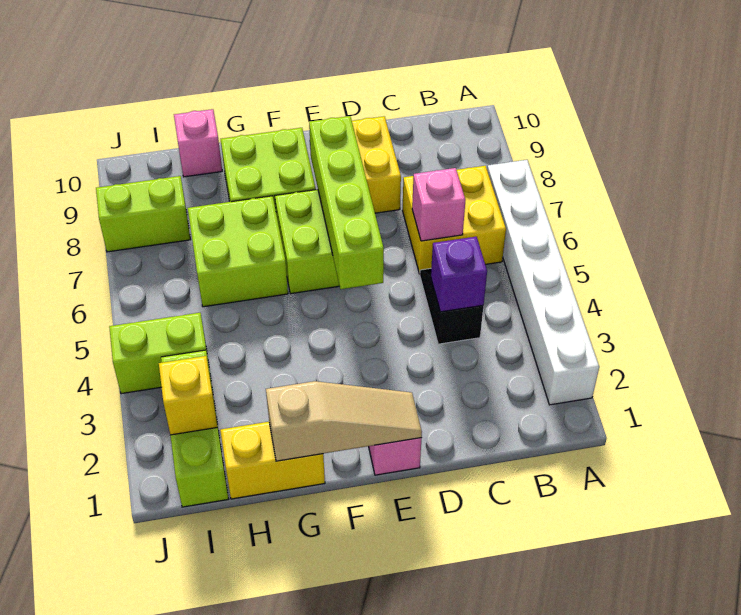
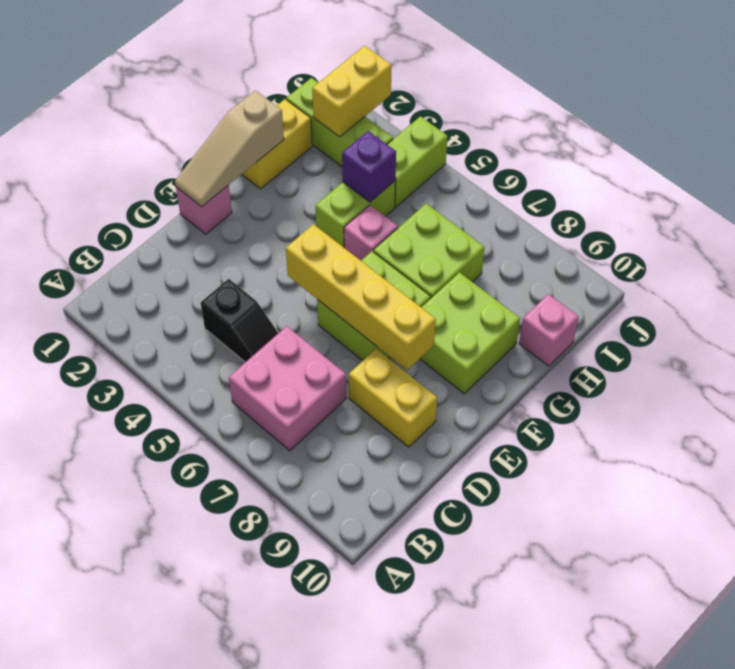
white 1x6 brick [487,160,599,405] -> none
yellow 2x2 brick [402,166,506,274] -> pink 2x2 brick [229,326,346,451]
purple 1x1 brick [431,237,487,312] -> purple 1x1 brick moved to [342,131,396,202]
pink 1x1 brick [412,168,465,241] -> pink 1x1 brick moved to [344,205,398,260]
lime 1x4 brick [309,116,384,289] -> yellow 1x4 brick [286,224,436,370]
yellow 1x1 brick [159,356,217,435] -> yellow 1x2 brick [312,46,391,137]
lime 1x2 brick [96,176,191,252] -> lime 1x2 brick moved to [315,181,395,247]

